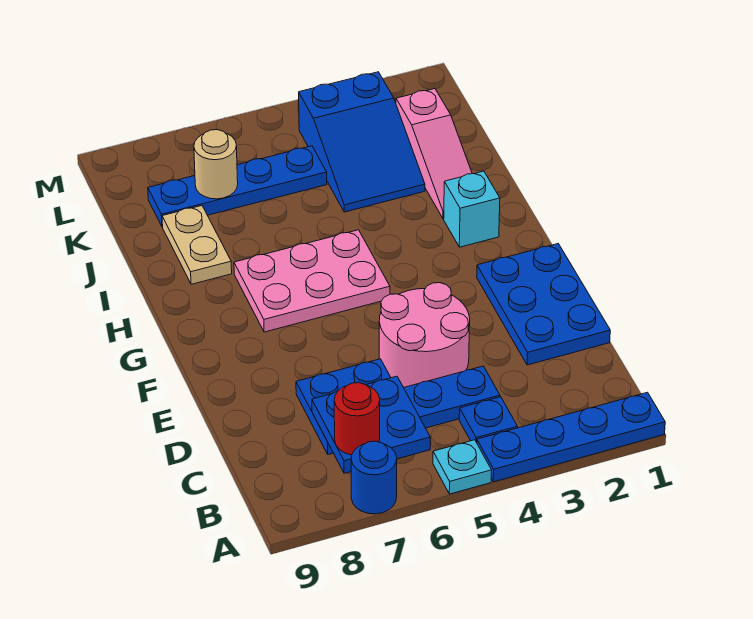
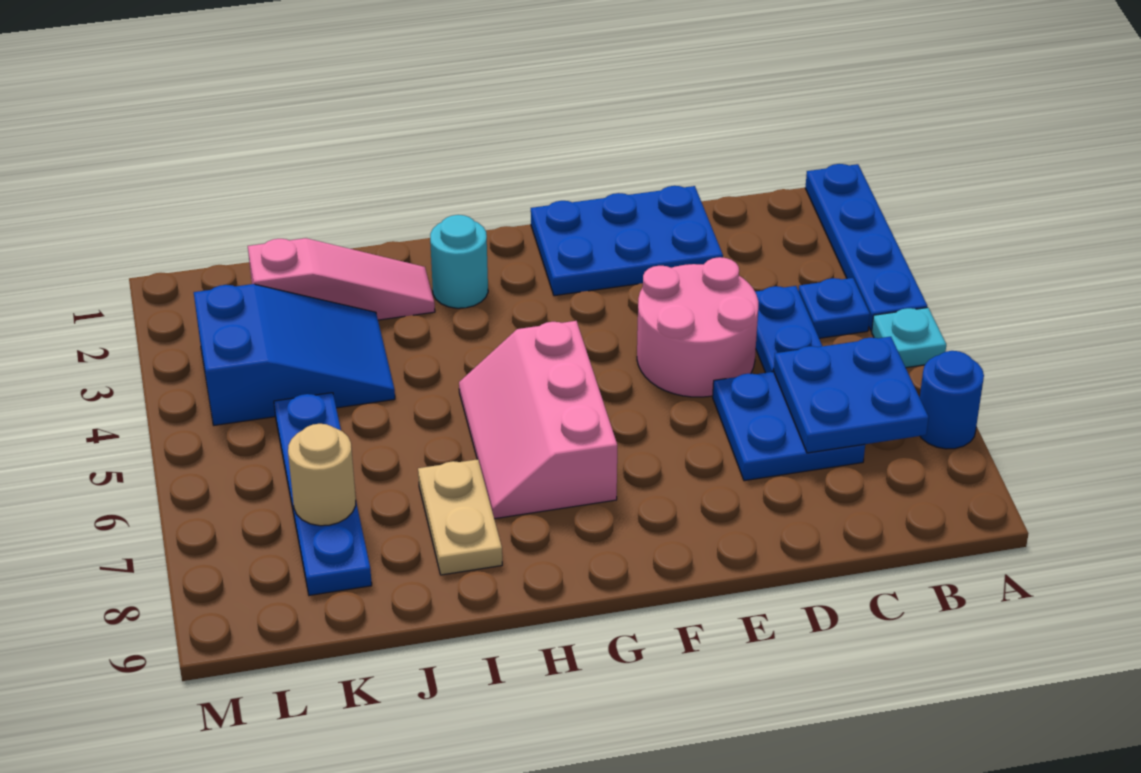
red 1x1 round brick [334,383,380,455] -> none
pink 2x3 plate [234,230,390,332] -> pink 2x3 slope [459,321,617,519]
cyan 1x1 brick [444,171,500,247] -> cyan 1x1 round brick [430,215,488,308]
tan 1x2 plate [162,206,232,284] -> tan 1x2 plate turned to [418,459,502,575]

